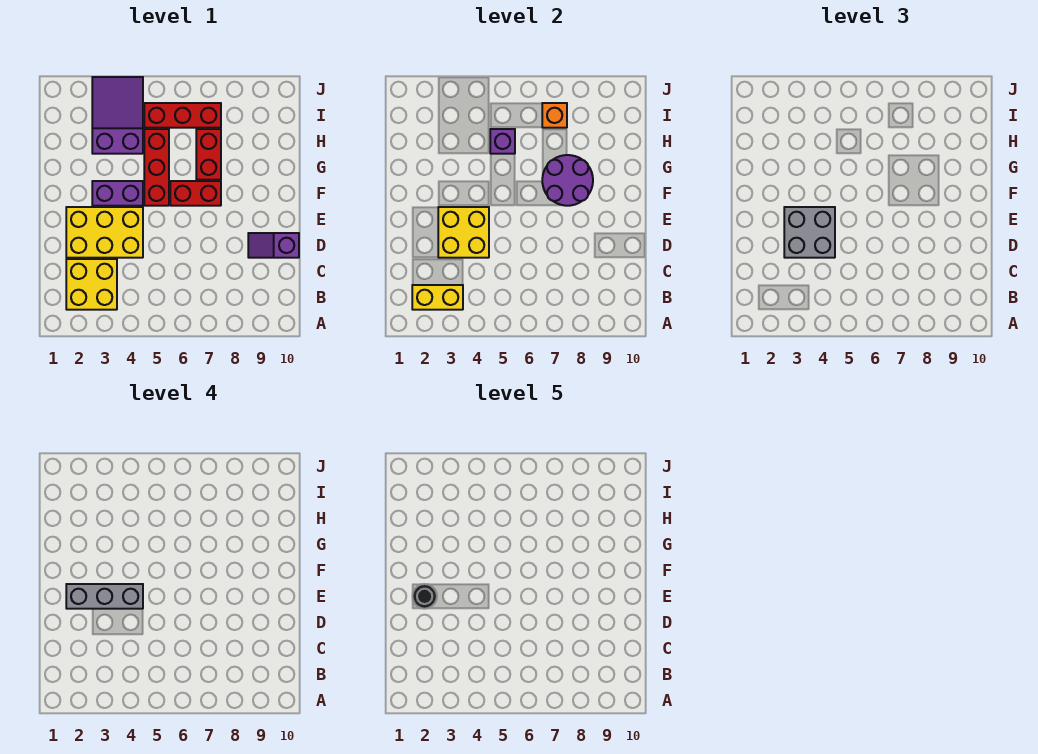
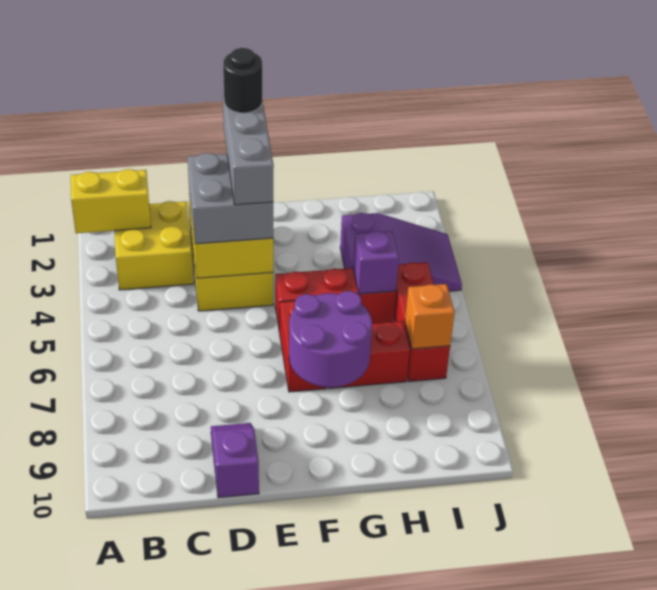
yellow 1x2 brick [412,285,463,310] -> yellow 1x2 brick turned to [71,169,151,233]
purple 1x2 brick [92,181,143,206] -> none

